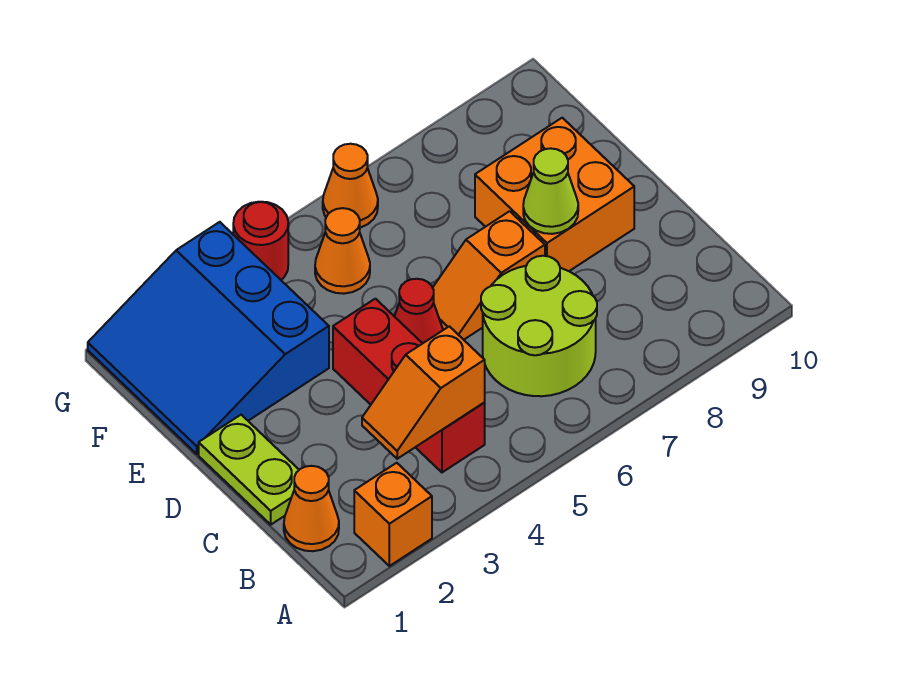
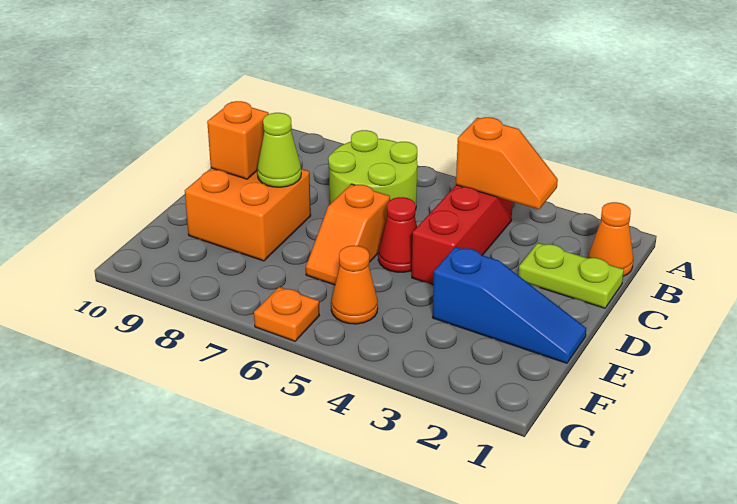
orange 1x1 brick [354,463,432,566] -> orange 1x1 brick moved to [207,101,269,179]
lime 1x2 plate [199,415,299,524] -> lime 1x2 plate turned to [519,243,624,308]
orange 1x2 slope [433,211,545,340] -> orange 1x2 slope turned to [306,184,390,285]
blue 3x3 slope [88,222,329,454] -> blue 1x3 slope [432,247,586,363]
red 1x1 round brick [233,202,288,280] -> none
orange 1x1 cone [323,144,378,228] -> orange 1x1 plate [254,287,319,341]

